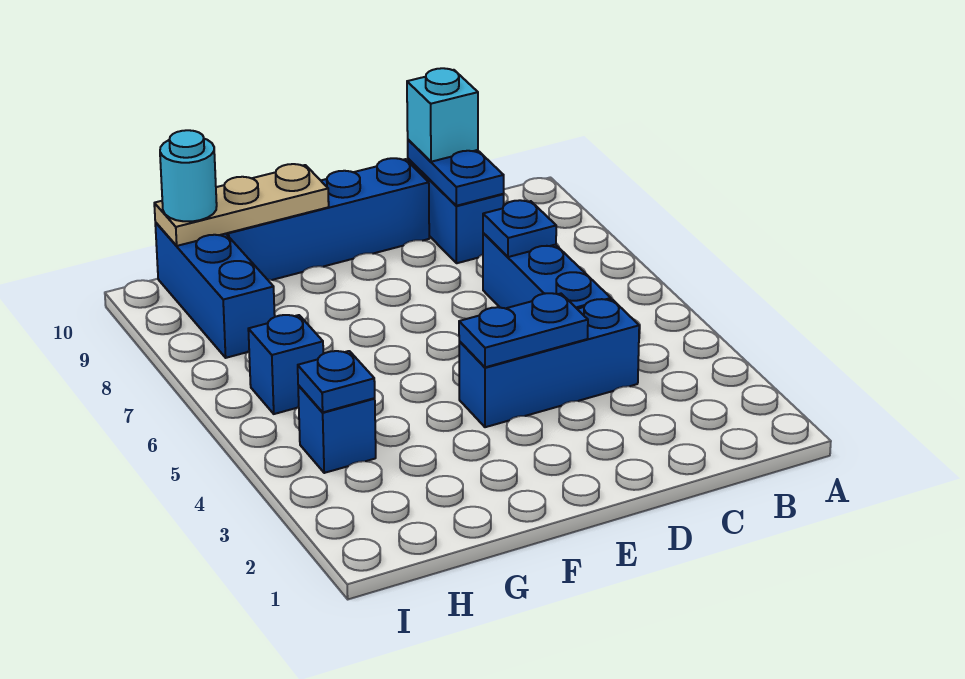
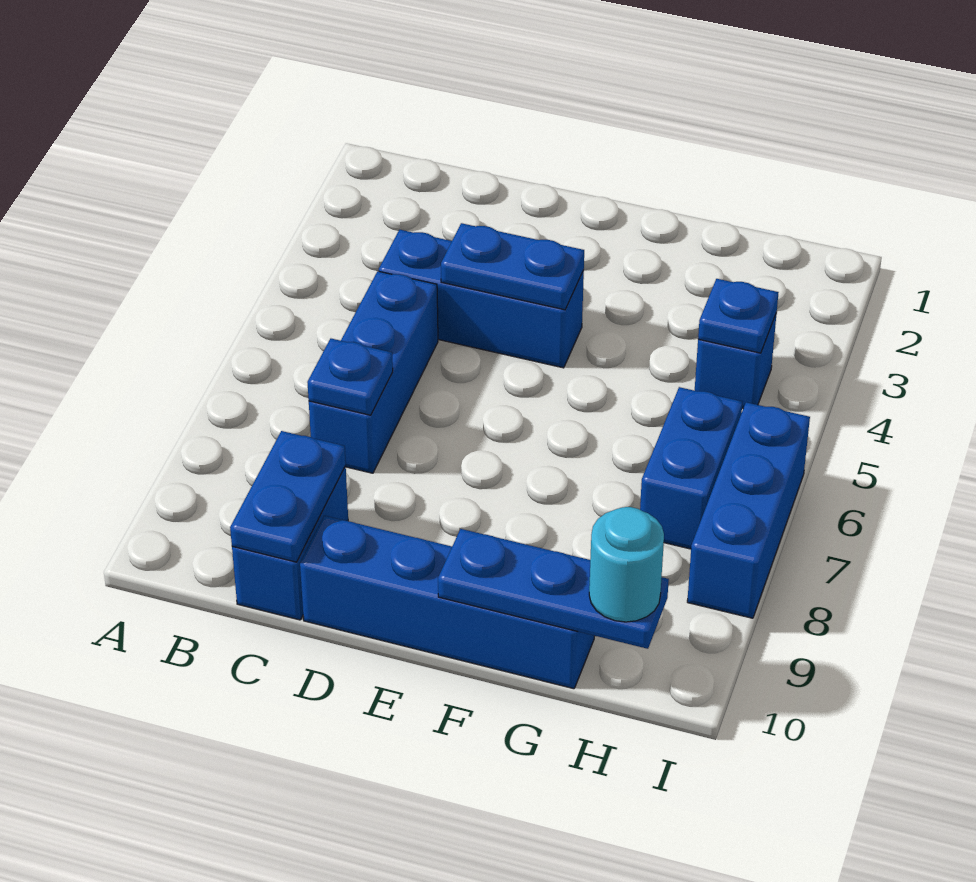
cyan 1x1 brick [407,68,478,162] -> none
tan 1x3 plate [154,164,329,246] -> blue 1x3 plate [438,529,669,649]
blue 1x1 brick [248,315,323,414] -> blue 1x2 brick [640,387,742,549]
blue 1x3 brick [155,222,275,358] -> blue 1x3 brick moved to [687,402,810,618]

